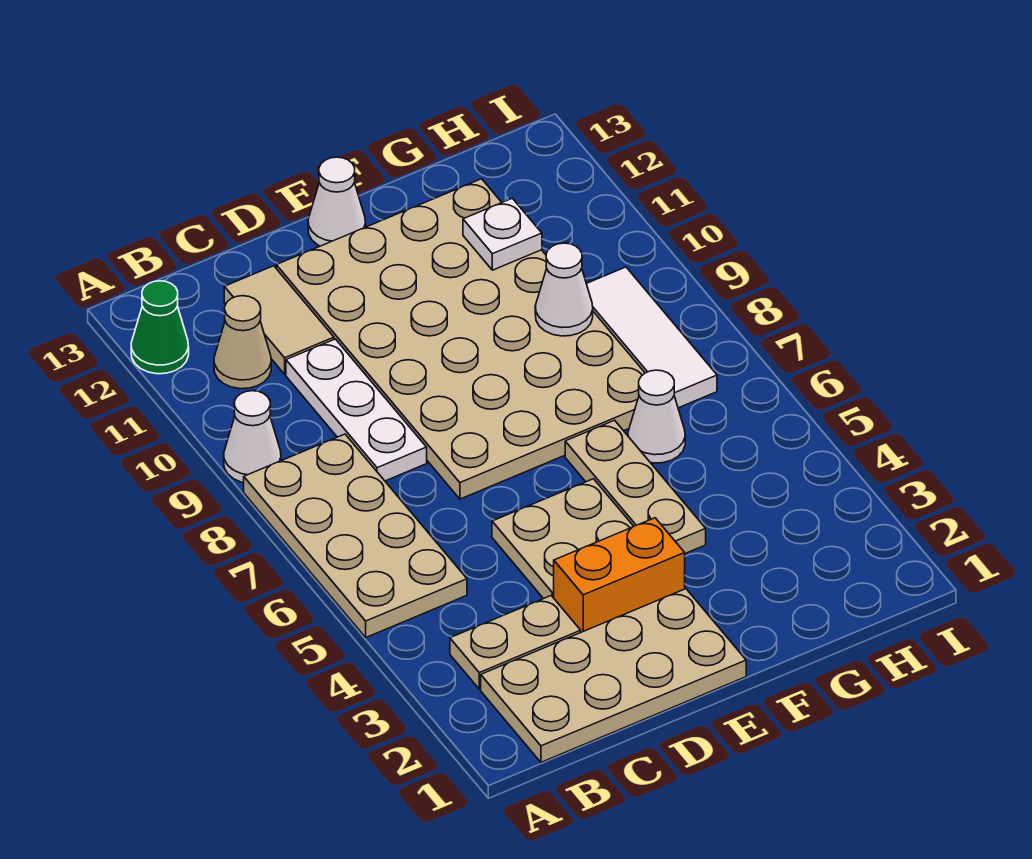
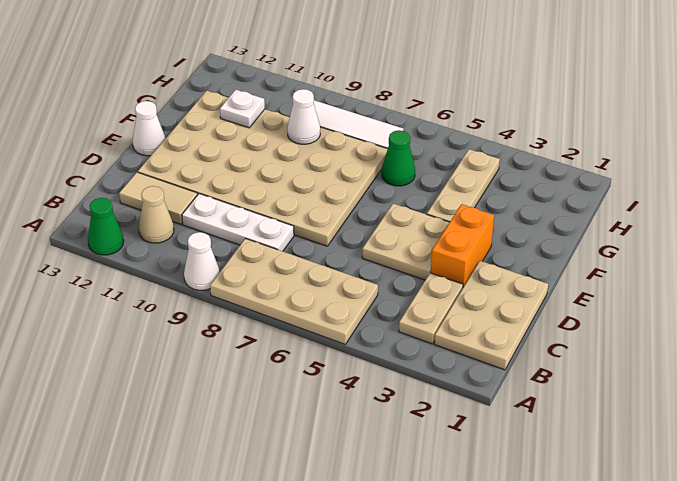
tan 2x4 plate [481,589,746,762] -> tan 2x3 plate [434,261,548,370]
tan 1x3 plate [565,420,706,554] -> tan 1x3 plate turned to [427,149,500,222]
white 1x1 cone [628,370,685,463] -> green 1x1 cone [382,130,415,186]

